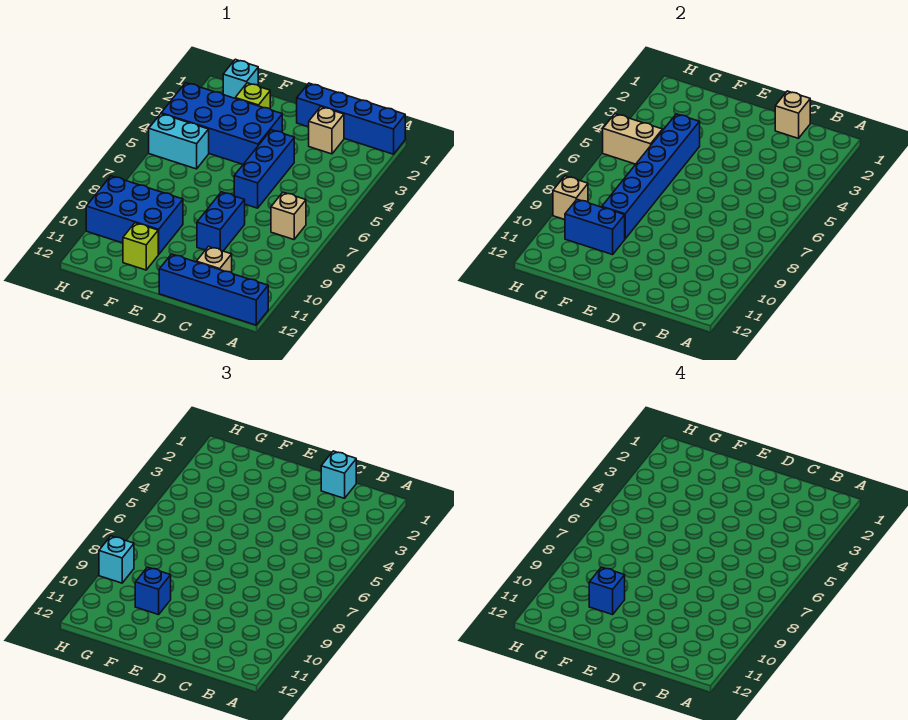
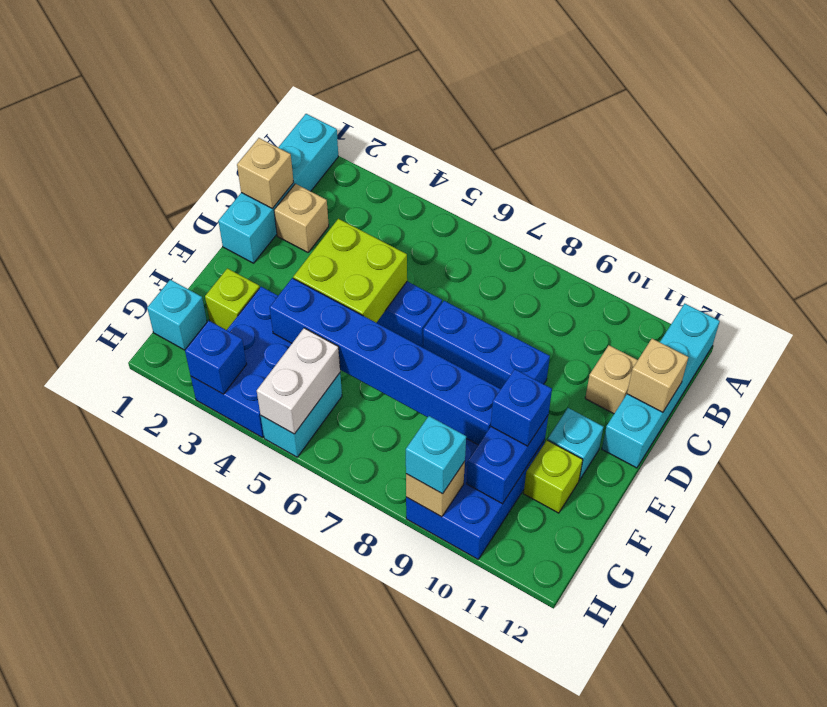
blue 1x4 brick [297,83,405,154] -> cyan 1x4 brick [218,114,338,263]
blue 1x4 brick [159,254,268,325] -> cyan 1x4 brick [602,304,720,468]
tan 1x1 brick [271,192,306,240] -> tan 1x1 brick moved to [627,339,688,412]
cyan 1x1 brick [321,451,356,498] -> cyan 1x1 brick moved to [548,408,603,480]
none -> lime 2x2 brick [293,219,407,323]
blue 1x2 brick [197,192,245,251] -> blue 1x3 brick [423,301,550,389]
blue 2x4 brick [161,83,282,164] -> blue 2x3 brick [191,287,292,438]
blue 1x1 brick [589,567,625,615] -> blue 1x1 brick moved to [185,321,247,394]
tan 1x2 brick [603,114,663,164] -> white 1x2 brick [257,328,340,434]

